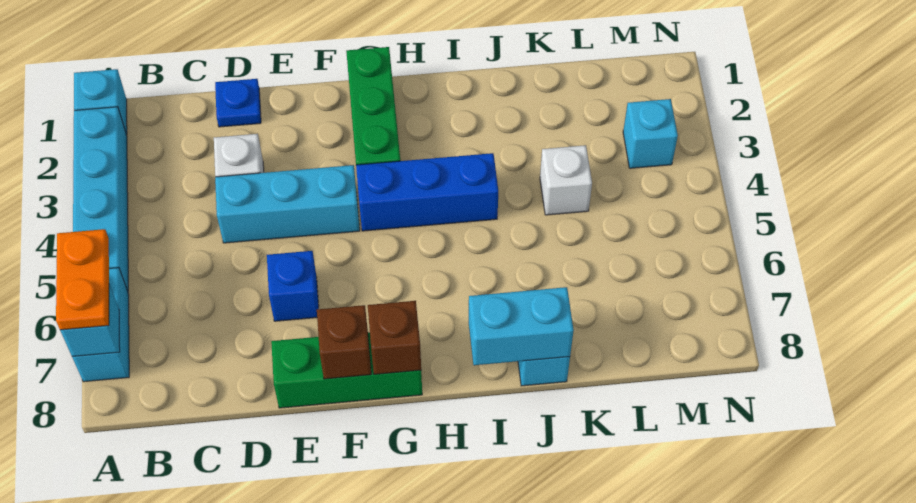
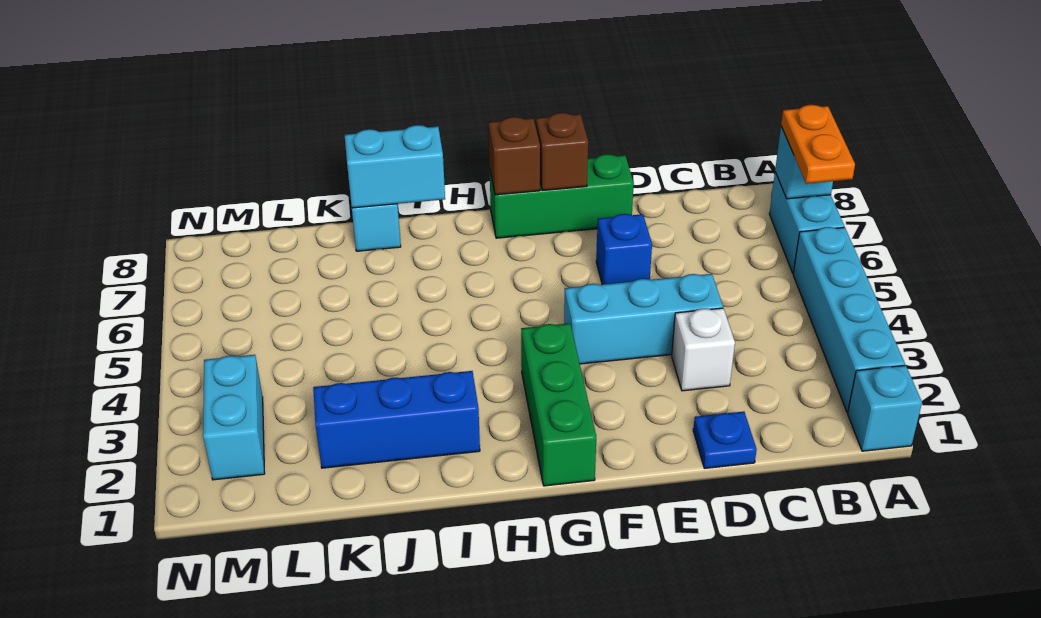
blue 1x3 brick [356,153,498,231] -> blue 1x3 brick moved to [313,371,480,468]
white 1x1 brick [540,145,592,215] -> none
cyan 1x1 brick [623,99,678,168] -> cyan 1x2 brick [203,355,265,480]

